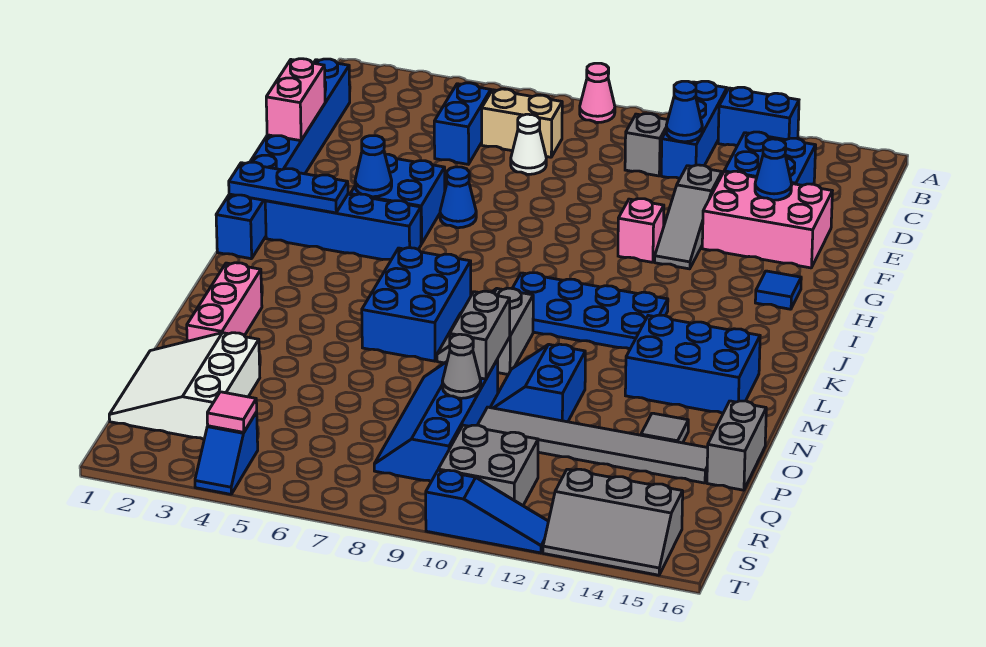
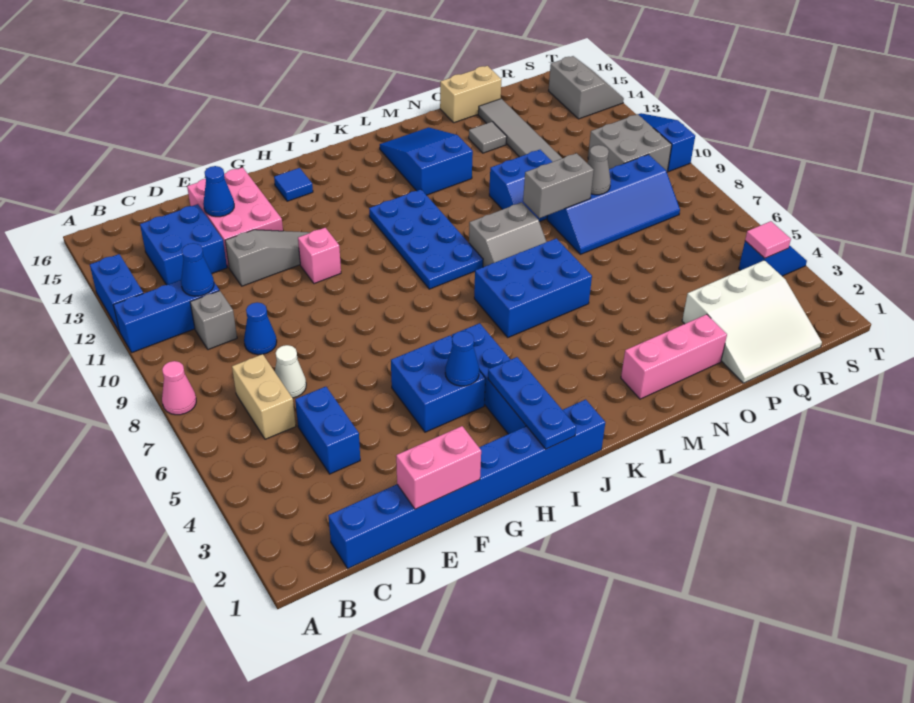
blue 1x2 brick [434,83,491,164] -> blue 1x2 brick turned to [295,387,360,474]
blue 1x1 cone [440,167,476,228] -> blue 1x1 cone moved to [244,302,277,355]
blue 2x3 brick [625,315,760,413] -> blue 2x3 slope [380,127,473,195]
grey 1x2 brick [707,401,766,490] -> tan 1x2 brick [440,66,501,123]
grey 2x3 slope [543,469,683,575] -> grey 2x2 slope [549,56,624,119]

